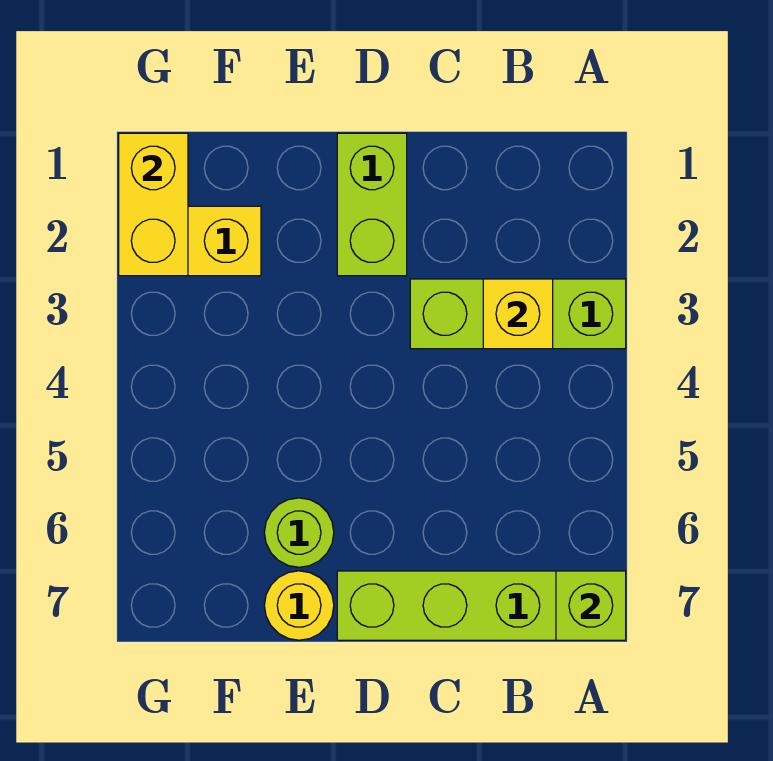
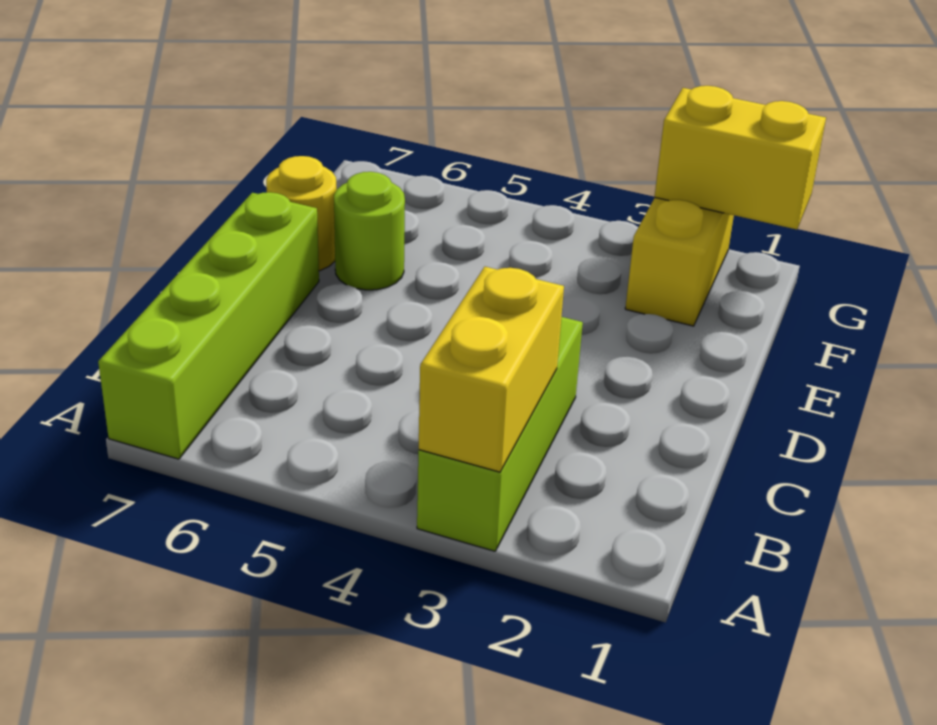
lime 1x1 brick [556,571,626,640] -> none
yellow 1x1 brick [483,279,553,349] -> yellow 1x2 brick [419,267,564,472]
lime 1x2 brick [337,133,407,276] -> none

